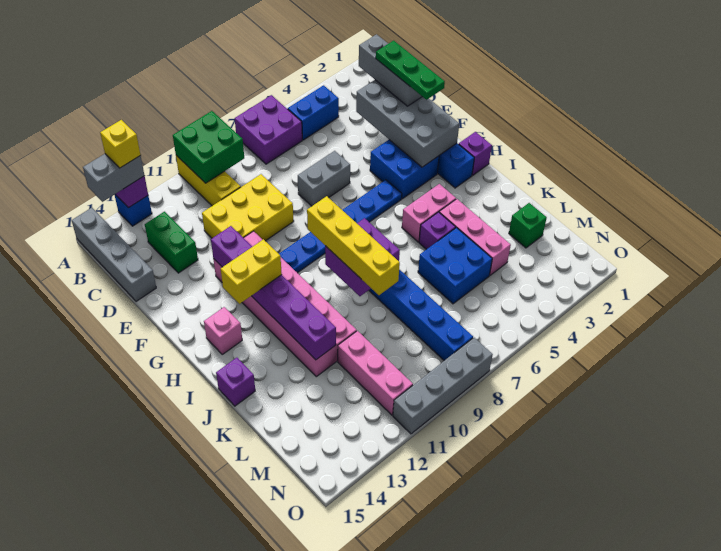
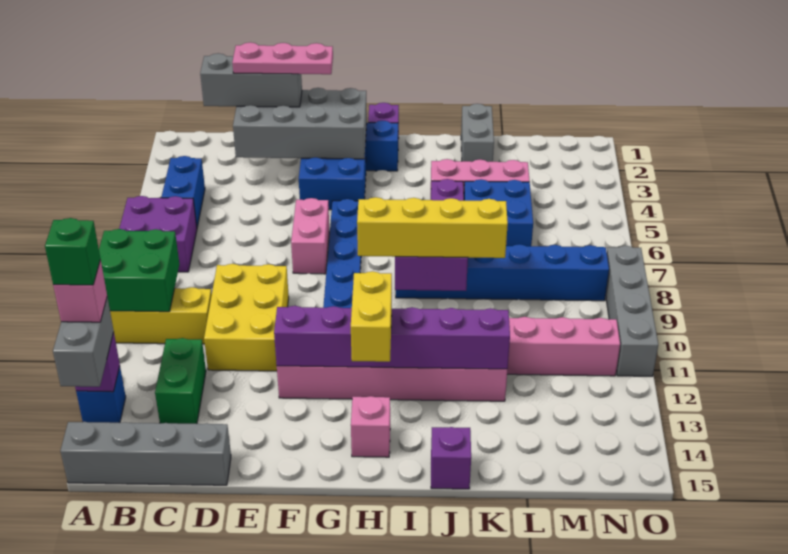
yellow 1x1 brick [100,120,140,168] -> pink 1x1 brick [53,260,107,322]
green 1x2 brick [145,212,198,273] -> green 1x2 brick turned to [155,338,206,424]
green 1x3 plate [376,41,445,100] -> pink 1x3 plate [232,42,333,74]
grey 1x2 brick [298,151,350,206] -> grey 1x2 brick moved to [461,104,494,162]
pink 1x2 brick [402,184,456,242] -> pink 1x2 brick moved to [291,198,329,274]
green 1x1 brick [509,203,547,248] -> green 1x1 brick moved to [45,218,101,285]

